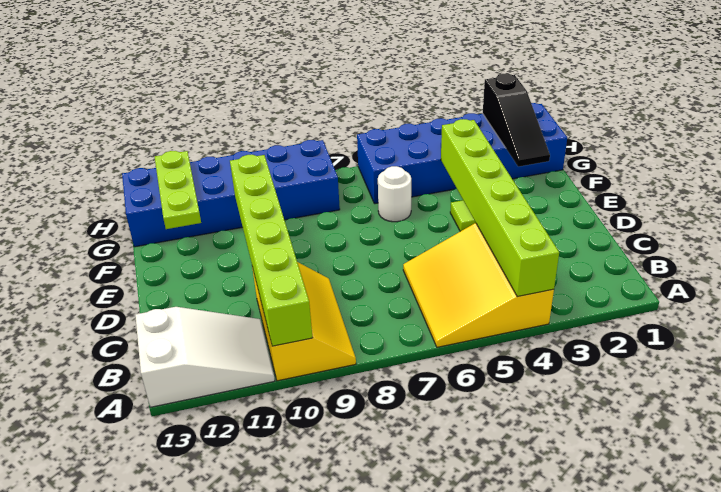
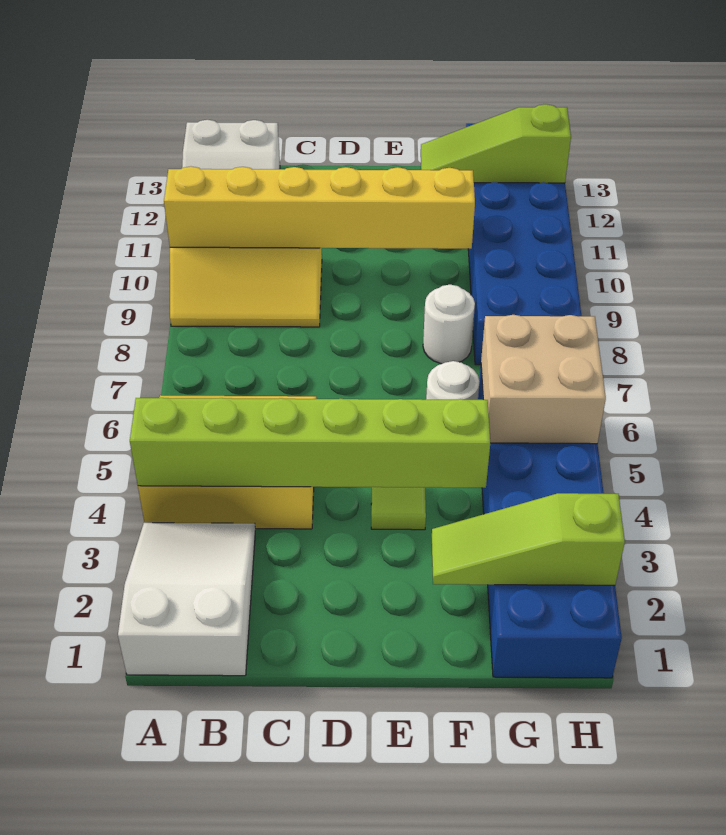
none -> white 2x3 slope [118,523,255,676]
lime 1x6 brick [230,155,312,346] -> yellow 1x6 brick [164,166,475,249]
black 1x3 slope [483,74,550,167] -> lime 1x3 slope [432,493,625,585]
none -> white 1x1 round brick [423,285,475,364]
lime 1x3 plate [155,151,201,229] -> lime 1x3 slope [421,104,571,183]
none -> tan 2x2 brick [481,315,606,444]

